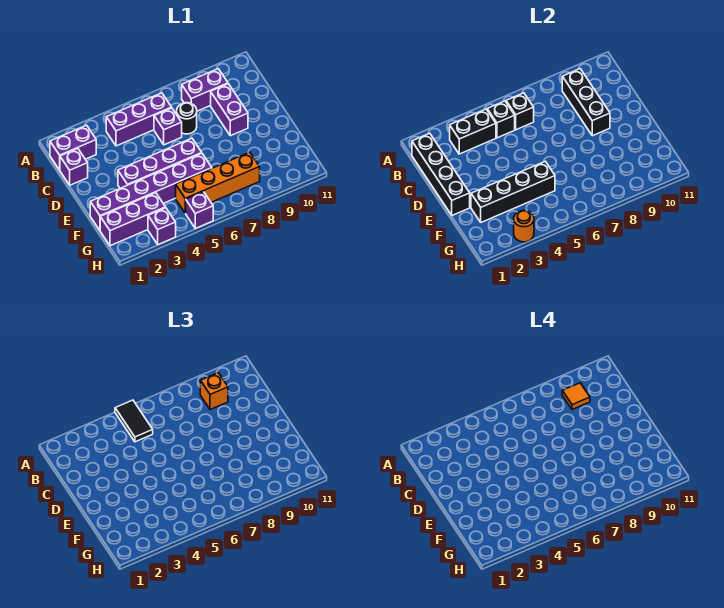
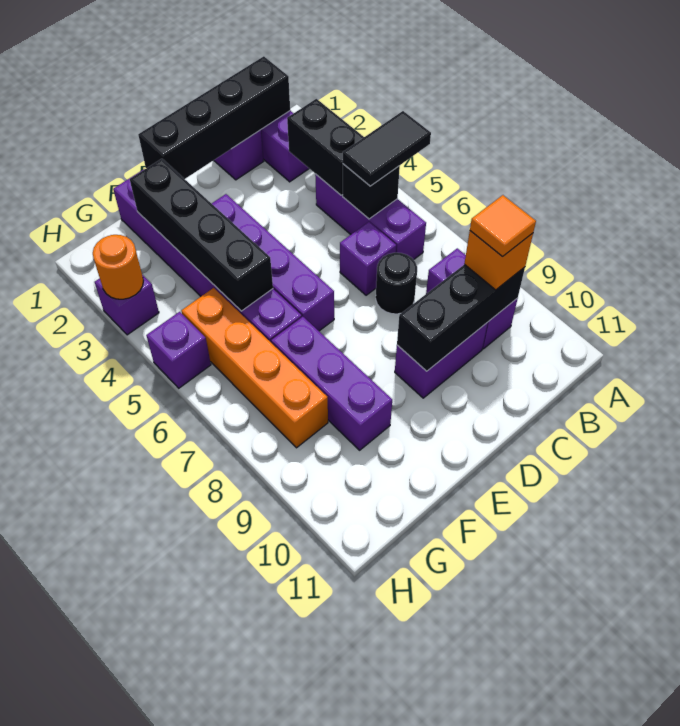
black 1x1 brick [506,93,534,130] -> none
purple 1x3 brick [100,193,166,246] -> purple 1x3 brick moved to [271,317,392,450]

